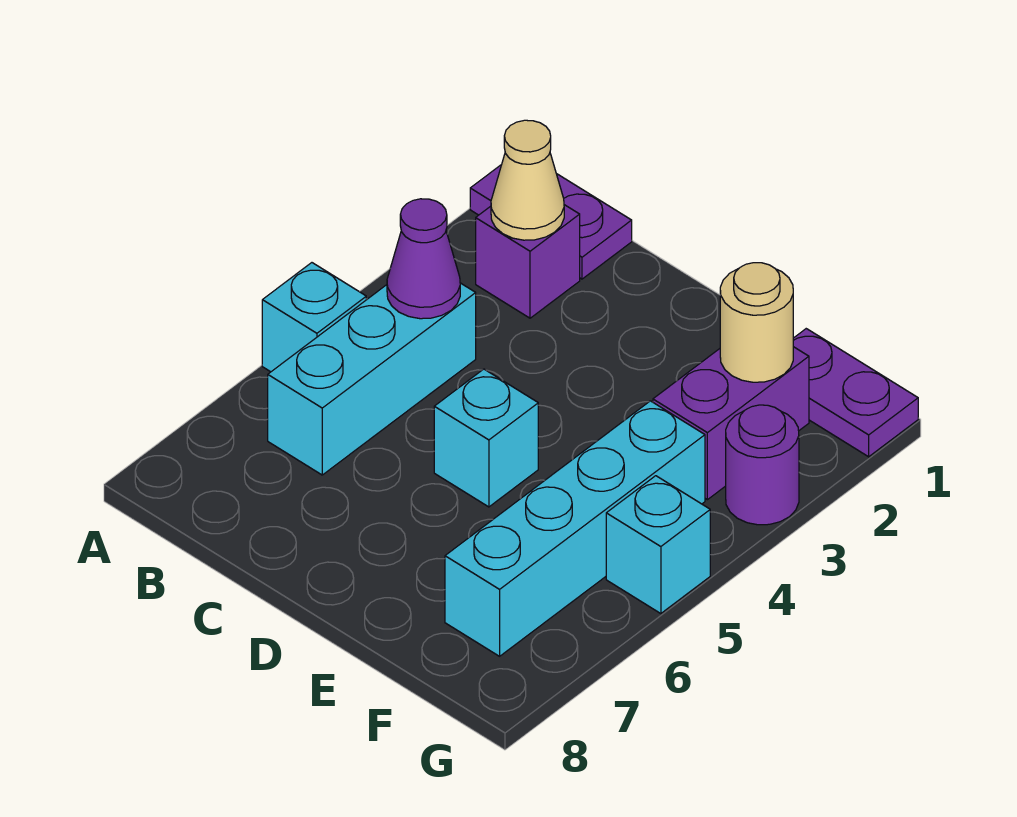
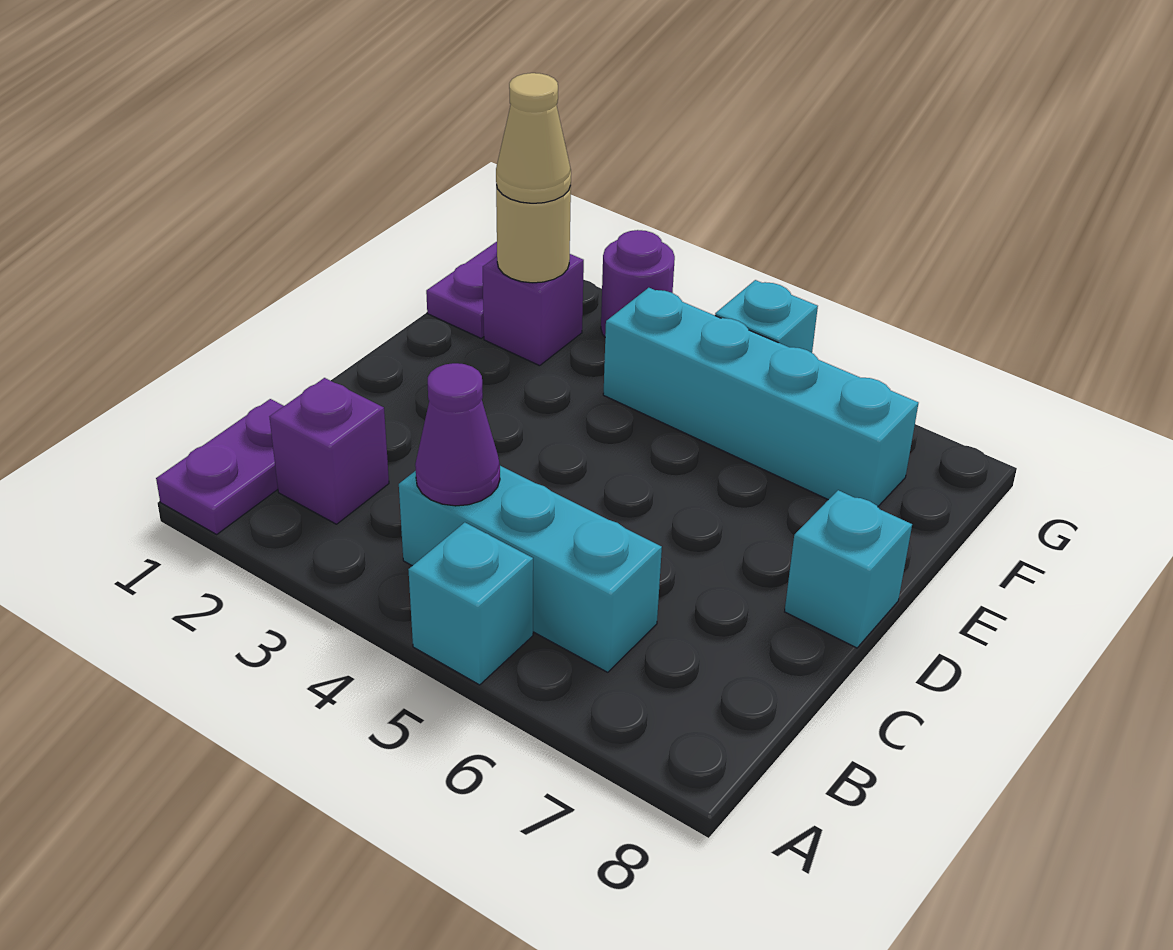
tan 1x1 cone [491,120,564,240] -> tan 1x1 cone moved to [496,73,571,203]
cyan 1x1 brick [434,369,538,507] -> cyan 1x1 brick moved to [785,490,912,648]
purple 1x2 brick [653,347,809,500] -> purple 1x1 brick [483,254,584,366]

